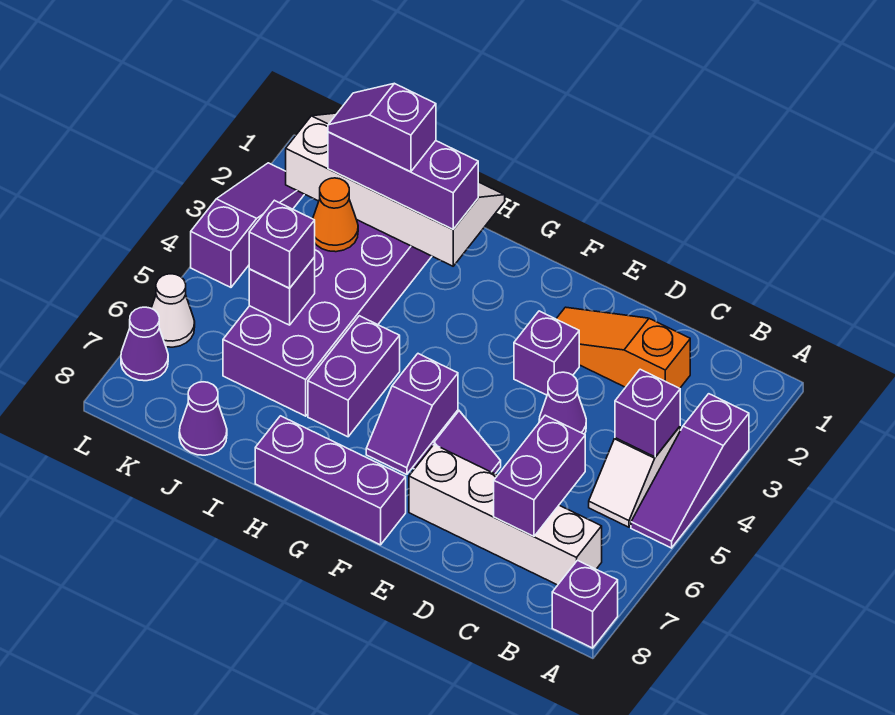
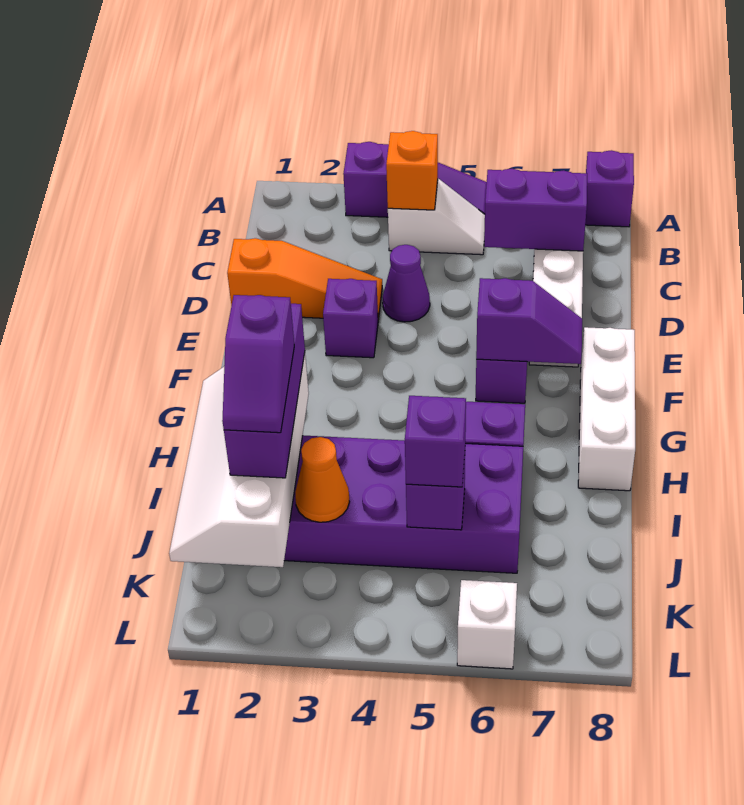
purple 1x1 brick [615,369,680,457] -> orange 1x1 brick [386,131,438,210]
orange 1x3 slope [556,307,690,388] -> orange 1x3 slope turned to [227,238,382,320]
purple 1x3 brick [255,416,406,545] -> white 1x3 brick [578,327,635,491]
purple 1x1 cone [179,382,227,455] -> none
purple 1x3 slope [191,163,304,287] -> none
white 1x1 cone [151,274,195,347] -> white 1x1 brick [457,580,517,669]
purple 1x1 cone [121,307,168,381] -> none

